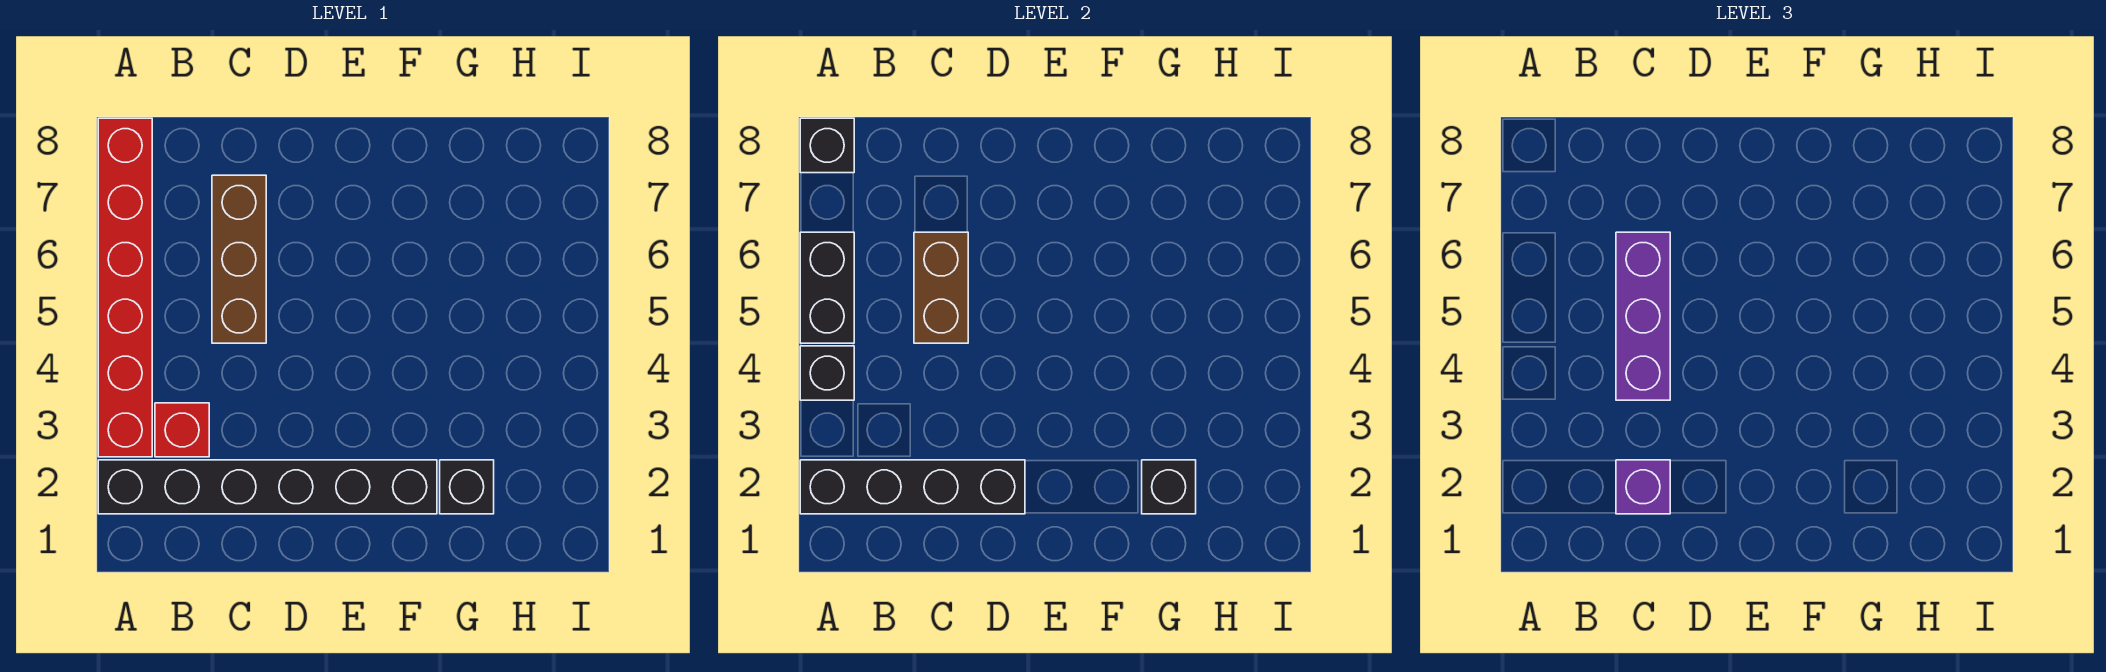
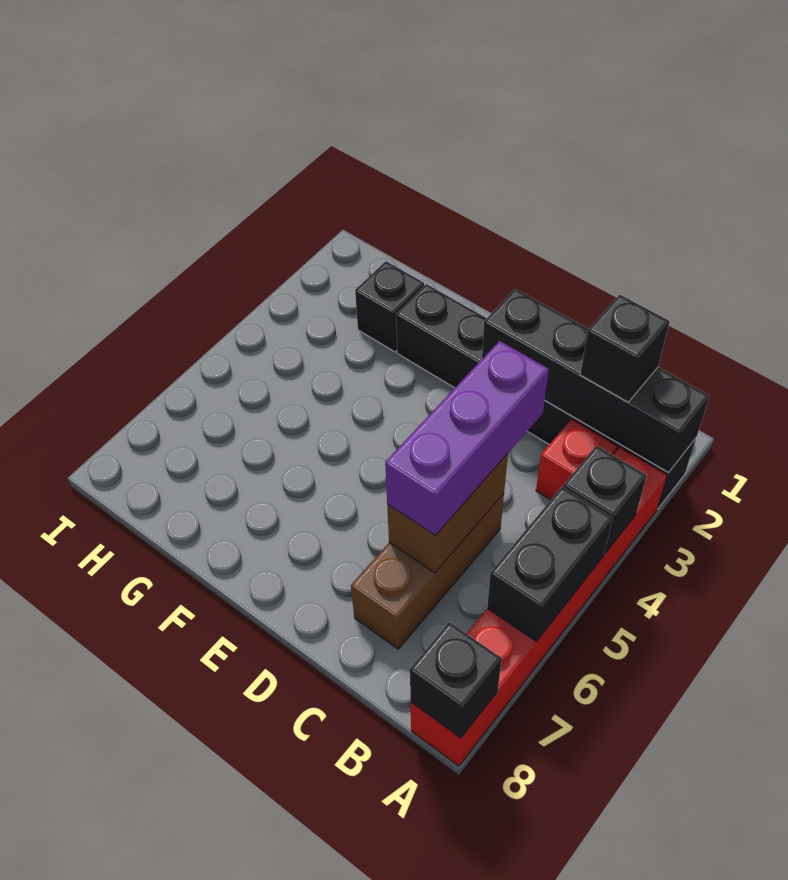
purple 1x1 brick [1616,460,1670,514] -> none
black 1x1 brick [1142,460,1196,514] -> black 1x1 brick moved to [580,295,670,402]

